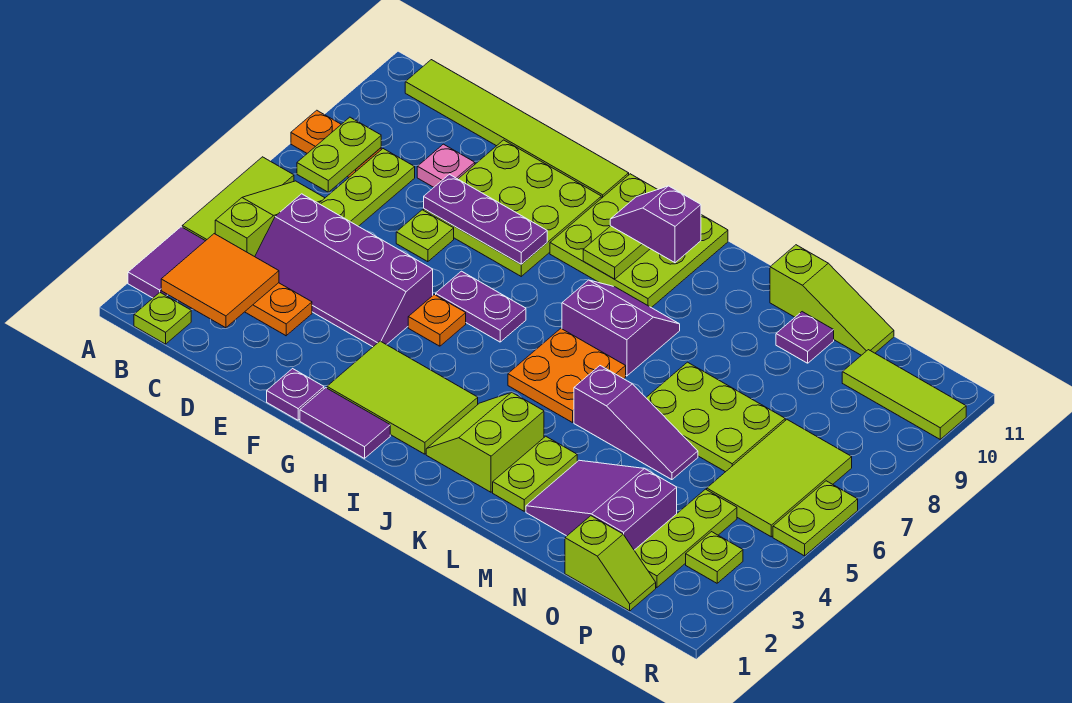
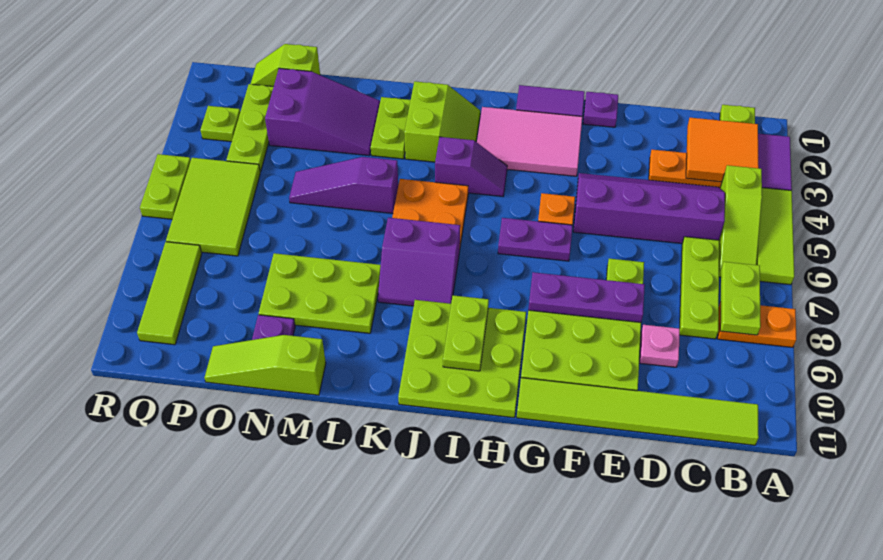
lime 2x3 tile [327,341,478,454] -> pink 2x3 tile [477,107,582,176]
purple 1x2 slope [610,186,701,263] -> purple 1x2 slope moved to [435,137,507,196]
lime 2x3 plate [646,362,785,472] -> lime 2x3 plate moved to [259,253,381,333]
lime 1x3 tile [842,350,966,439] -> lime 1x3 tile turned to [137,242,202,345]

